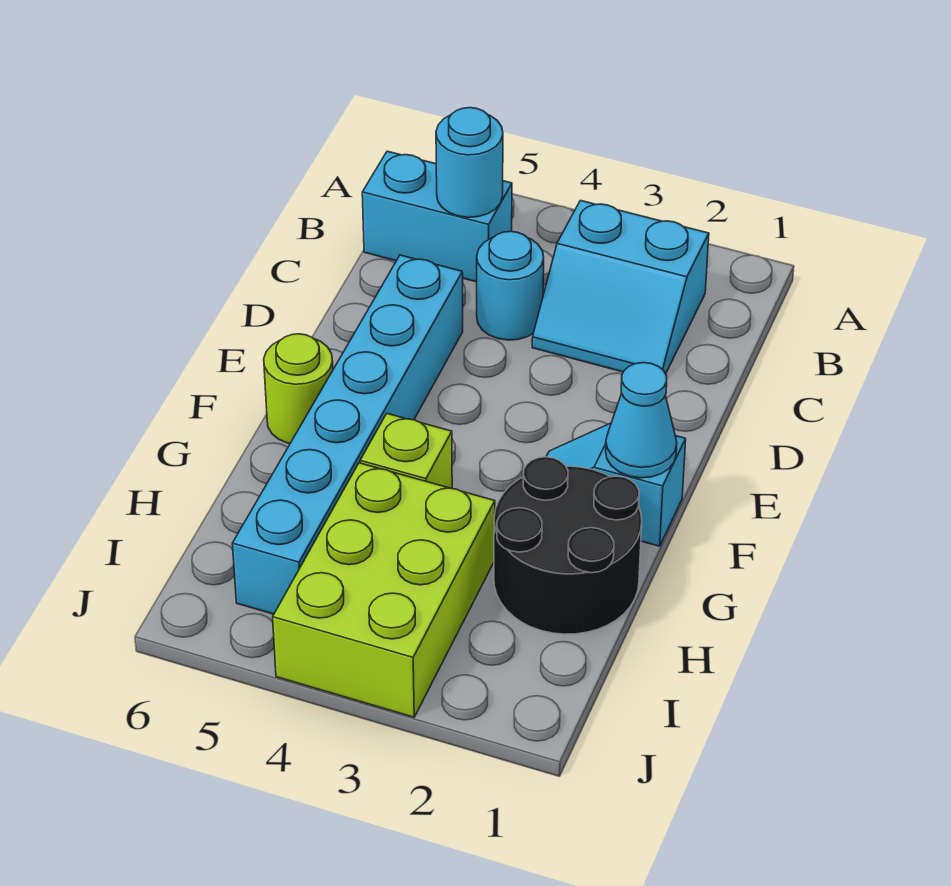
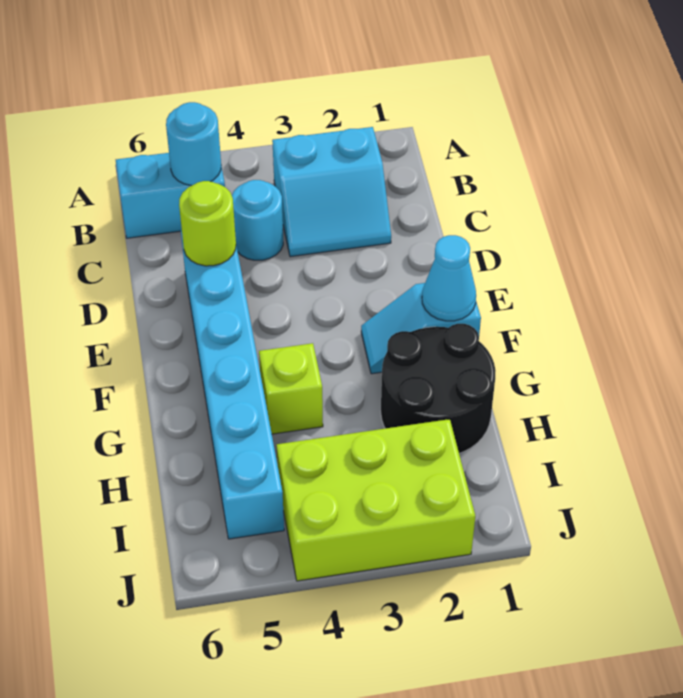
lime 1x1 round brick [264,334,333,444] -> lime 1x1 round brick moved to [179,181,236,266]
lime 2x3 brick [273,463,495,717] -> lime 2x3 brick turned to [277,419,475,581]

